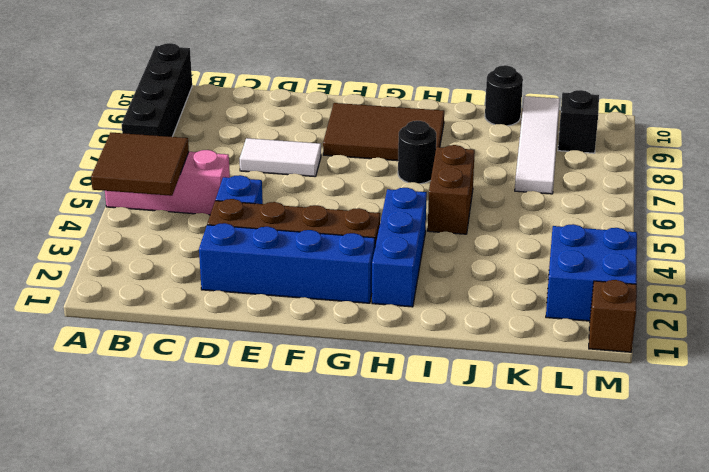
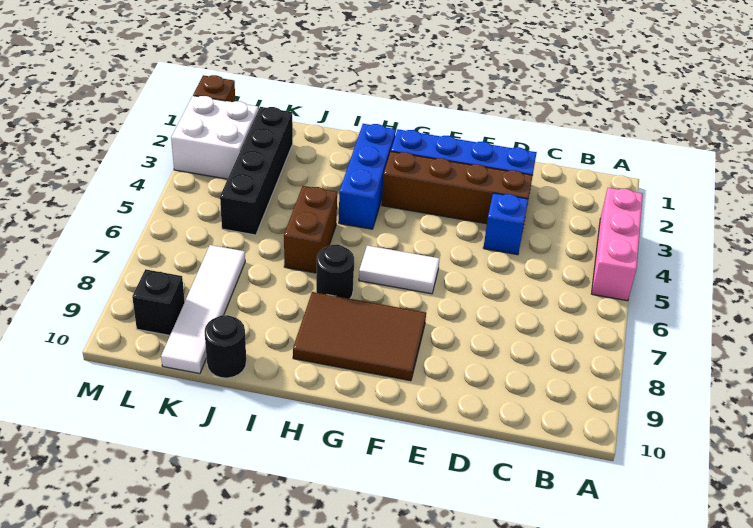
brown 2x2 tile [91,133,189,196] -> none
pink 1x3 brick [105,150,230,215] -> pink 1x3 brick turned to [592,188,643,301]
black 1x4 brick [122,43,192,137] -> black 1x4 brick moved to [220,107,293,235]
white 1x2 tile [240,138,321,177] -> white 1x2 tile moved to [359,246,440,294]
blue 2x2 brick [546,224,637,321] -> white 2x2 brick [171,96,259,179]

